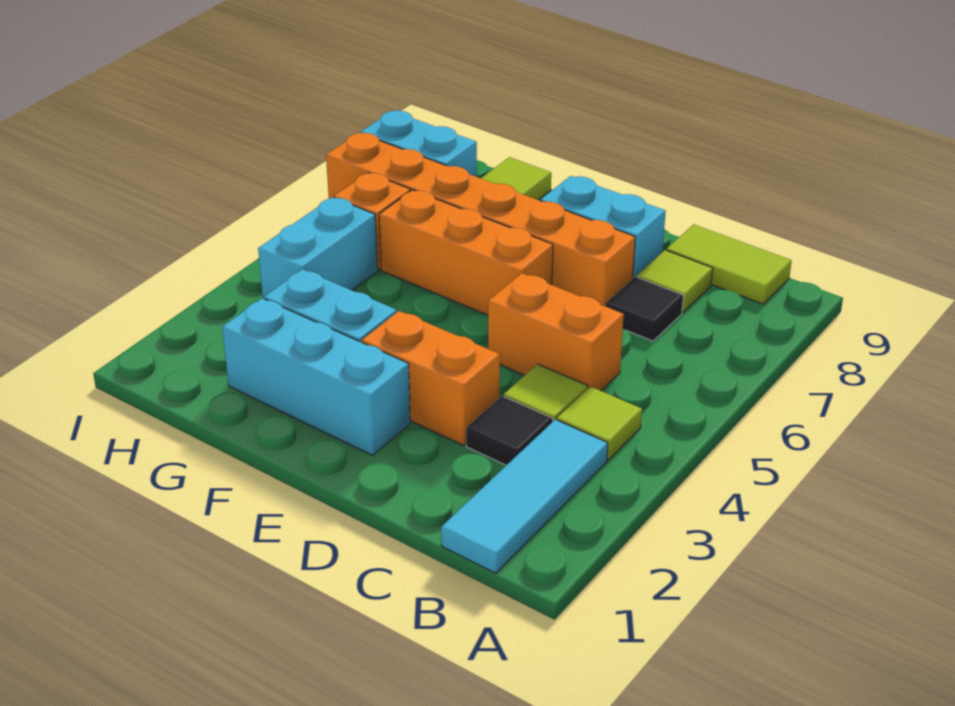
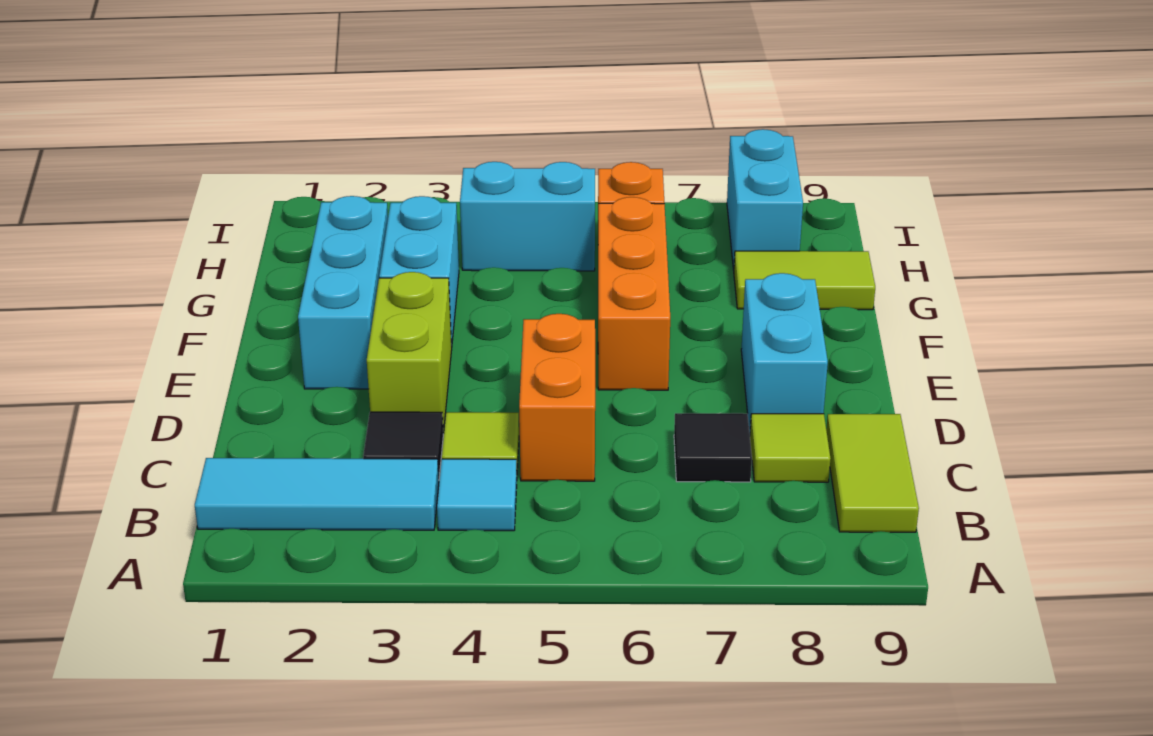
lime 1x1 tile [557,387,642,460] -> cyan 1x1 tile [437,459,517,531]
orange 1x2 brick [362,311,500,446] -> lime 1x2 brick [367,272,452,432]
orange 1x6 brick [326,133,635,306] -> none

